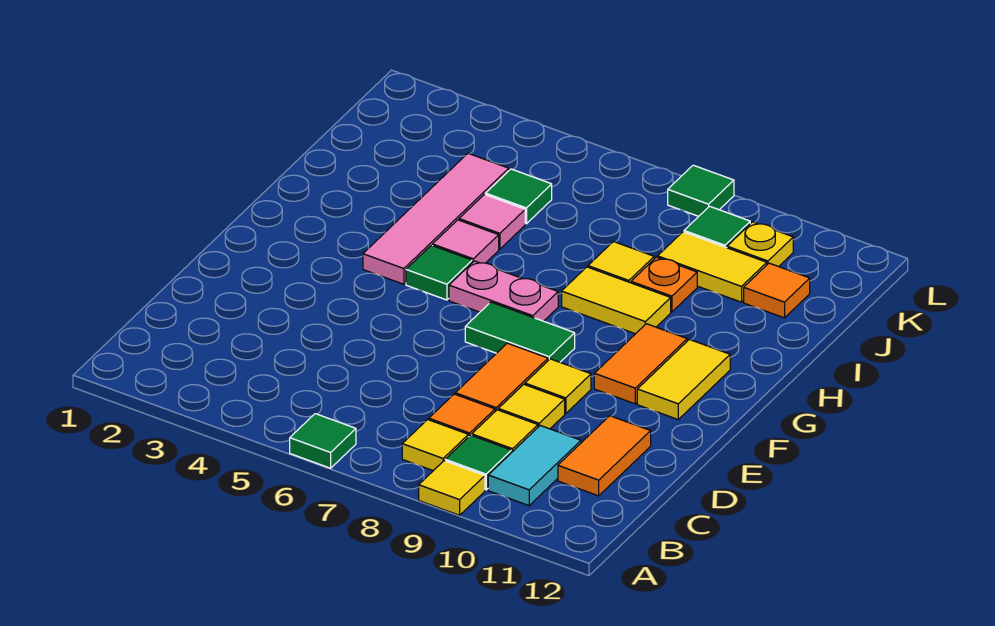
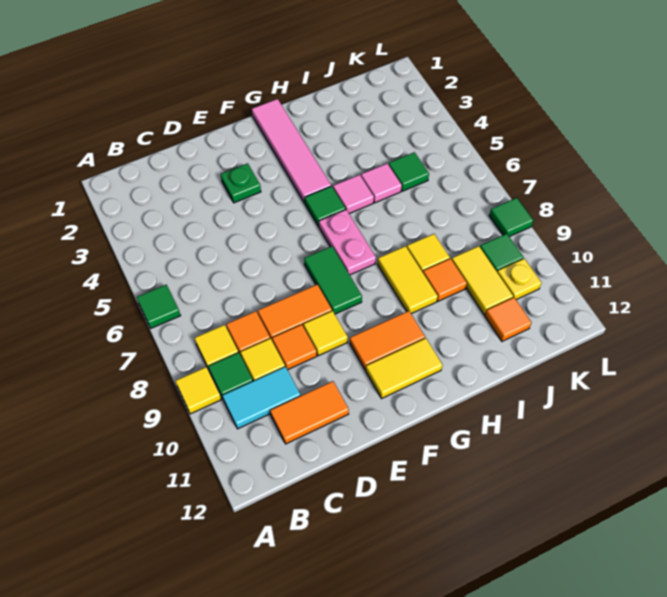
yellow 1x1 tile [498,384,565,429] -> orange 1x1 tile [272,325,317,370]
none -> green 1x1 plate [221,163,261,203]
pink 1x4 tile [363,153,509,284] -> pink 1x4 tile turned to [252,99,331,203]
orange 1x1 plate [631,257,697,312] -> orange 1x1 tile [423,259,467,301]

